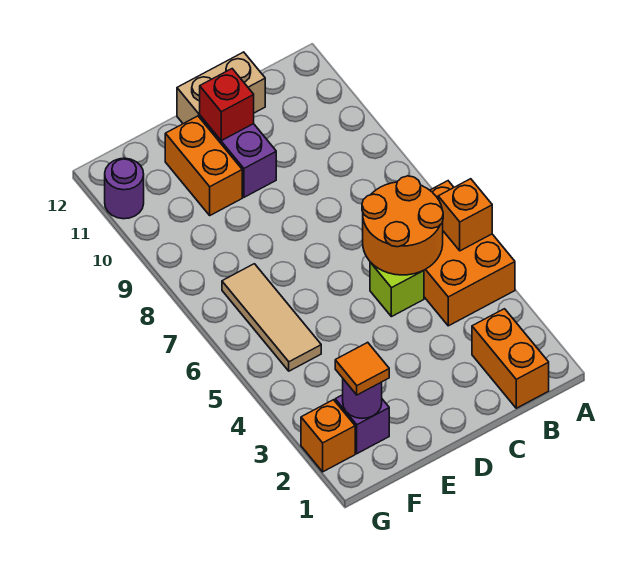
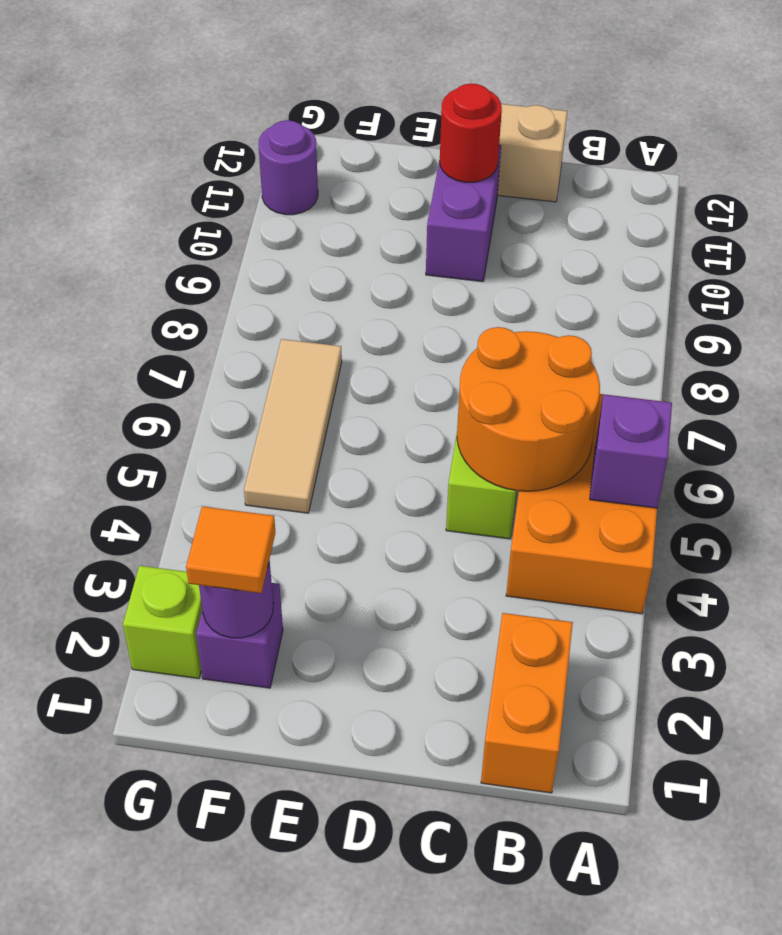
orange 1x1 brick [438,179,492,251] -> purple 1x1 brick [590,394,672,508]
red 1x1 brick [200,69,254,141] -> red 1x1 round brick [440,84,502,182]
orange 1x2 brick [165,116,242,215] -> none
orange 1x1 brick [301,400,355,472] -> lime 1x1 brick [123,566,202,678]

